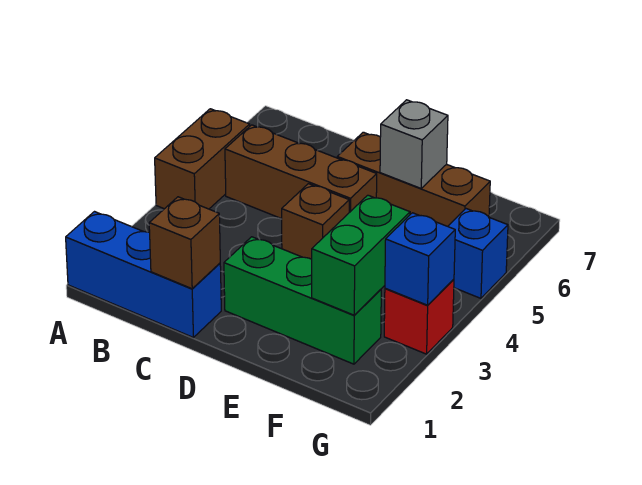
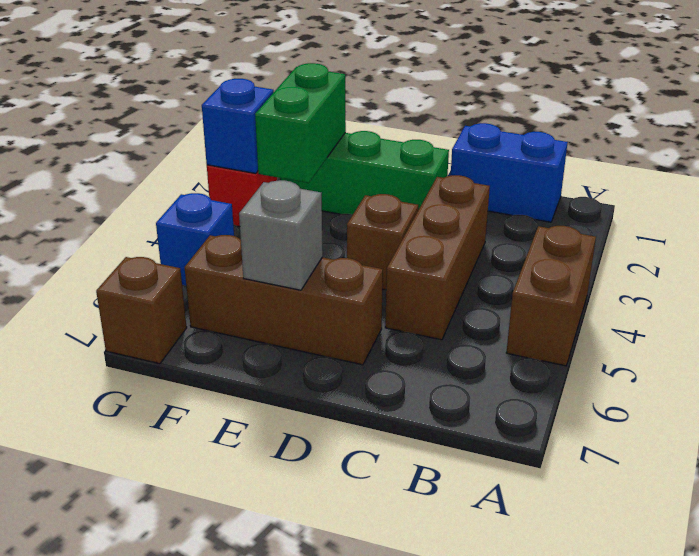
blue 1x3 brick [66,212,221,337] -> blue 1x2 brick [451,123,568,222]
brown 1x3 brick [225,125,377,219] -> brown 1x3 brick turned to [385,175,490,340]
brown 1x1 brick [149,197,220,289] -> brown 1x1 brick moved to [96,257,187,364]

